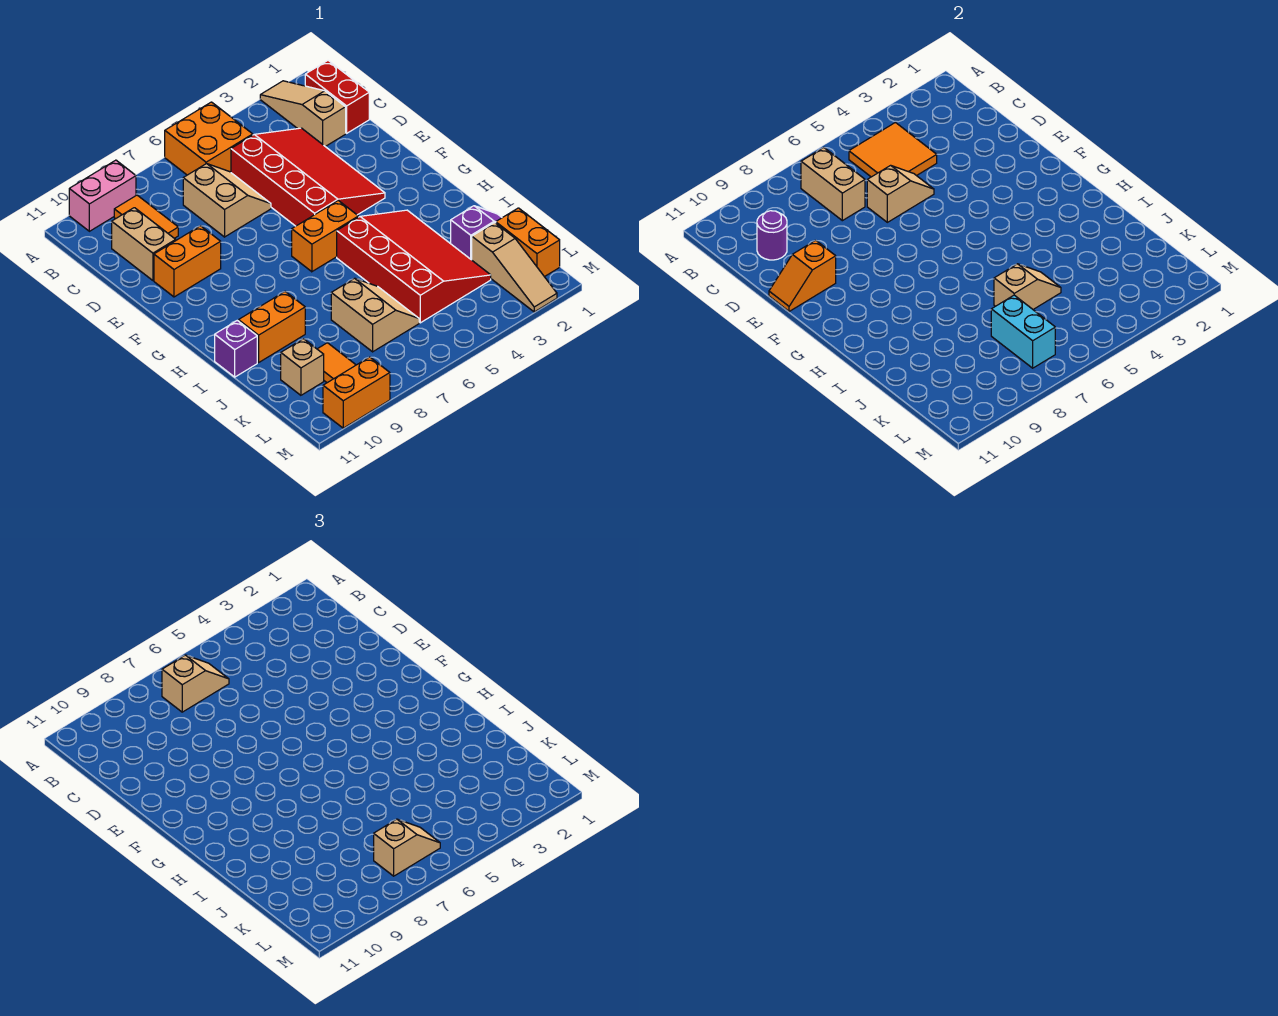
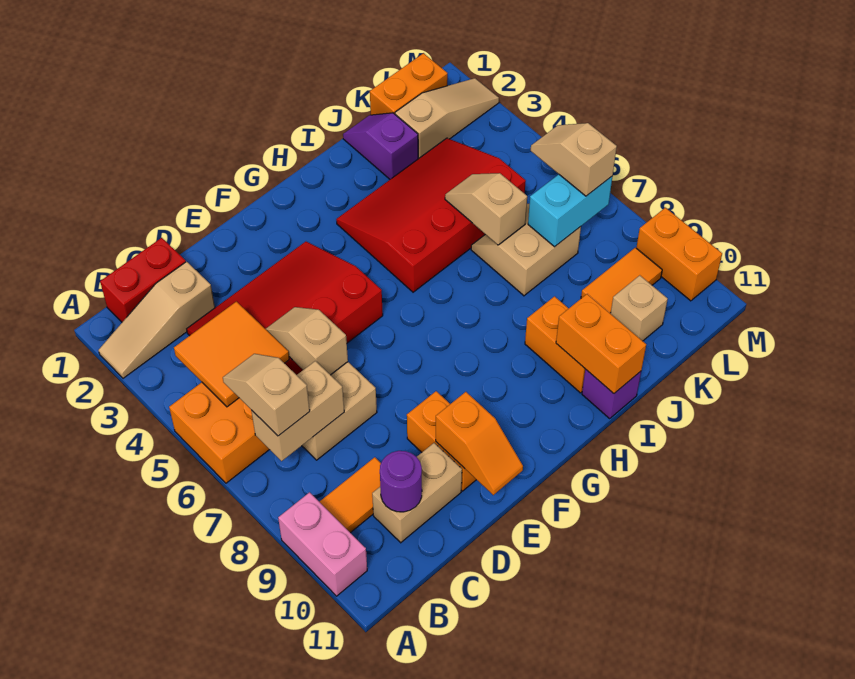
orange 1x2 brick [292,200,358,272] -> orange 1x2 brick moved to [556,294,646,394]

